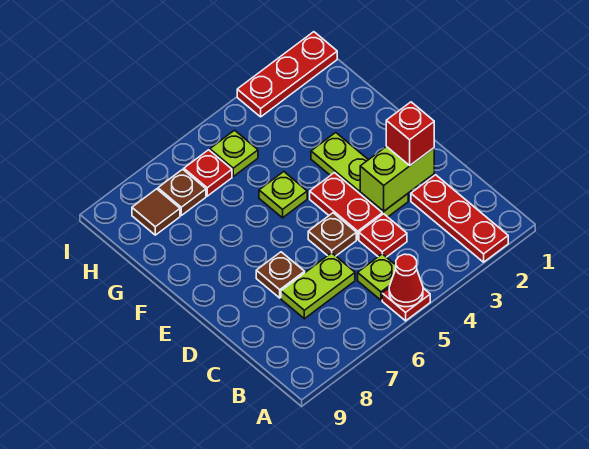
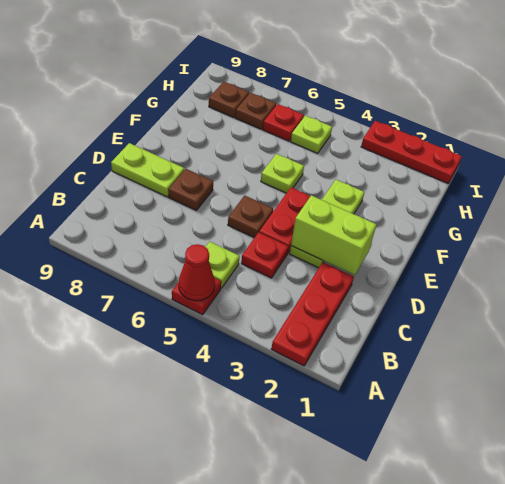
lime 1x2 plate [281,253,355,319] -> lime 1x2 plate moved to [111,143,184,197]
red 1x1 brick [386,102,434,165] -> none
brown 1x1 tile [132,189,180,235] -> brown 1x1 plate [209,82,249,118]

